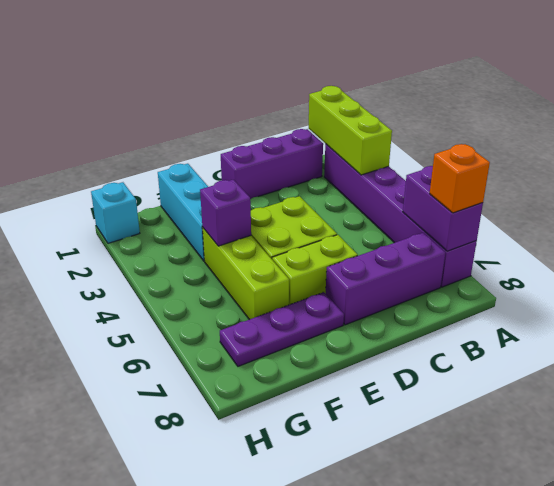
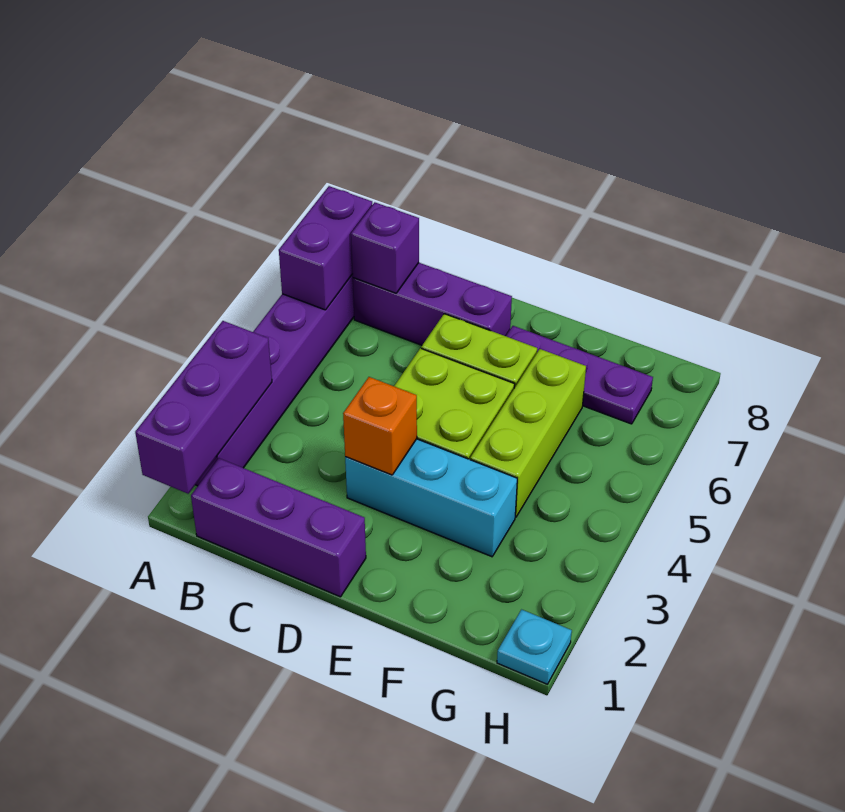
lime 1x3 brick [309,86,392,175] -> purple 1x3 brick [135,321,272,494]
orange 1x1 brick [430,144,490,213] -> orange 1x1 brick moved to [343,377,417,475]
cyan 1x3 brick [158,164,208,261] -> cyan 1x3 brick turned to [345,439,517,557]
purple 1x1 brick [200,180,251,246] -> purple 1x1 brick moved to [351,202,419,293]
cyan 1x1 brick [91,182,140,243] -> cyan 1x1 plate [497,610,572,684]

